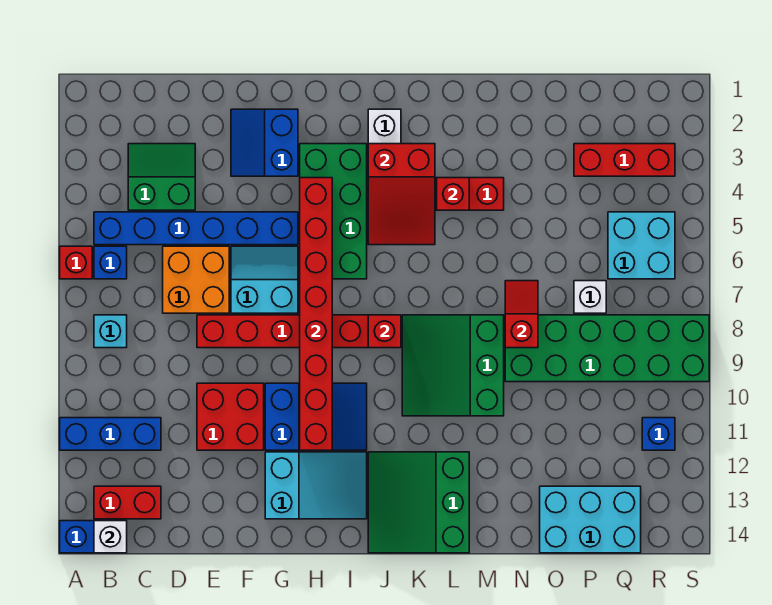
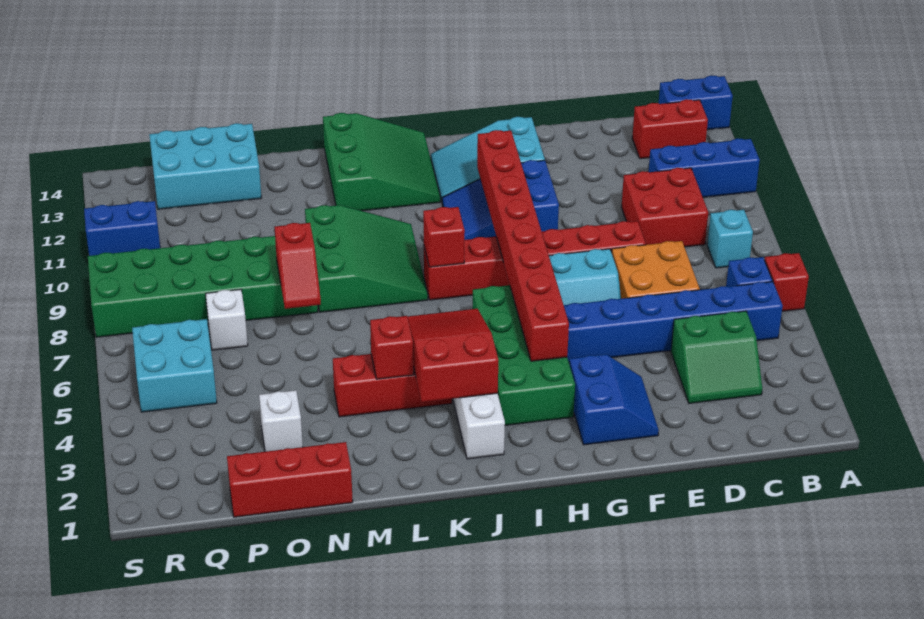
white 1x1 brick [94,521,127,553] -> white 1x1 brick moved to [259,390,303,452]
red 2x2 brick [197,383,264,450] -> red 2x2 brick moved to [622,168,708,247]
red 1x3 brick [574,144,675,176] -> red 1x3 brick moved to [227,442,353,517]
blue 1x1 brick [642,418,675,450] -> blue 1x2 brick [84,201,160,256]

